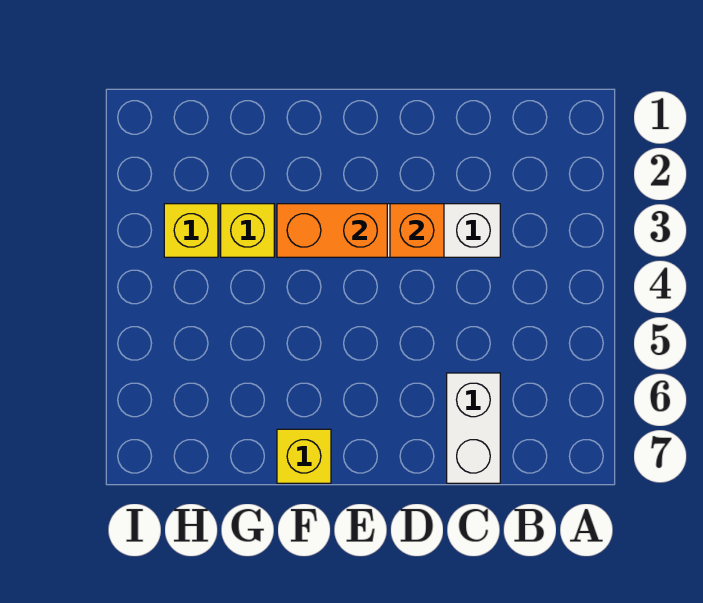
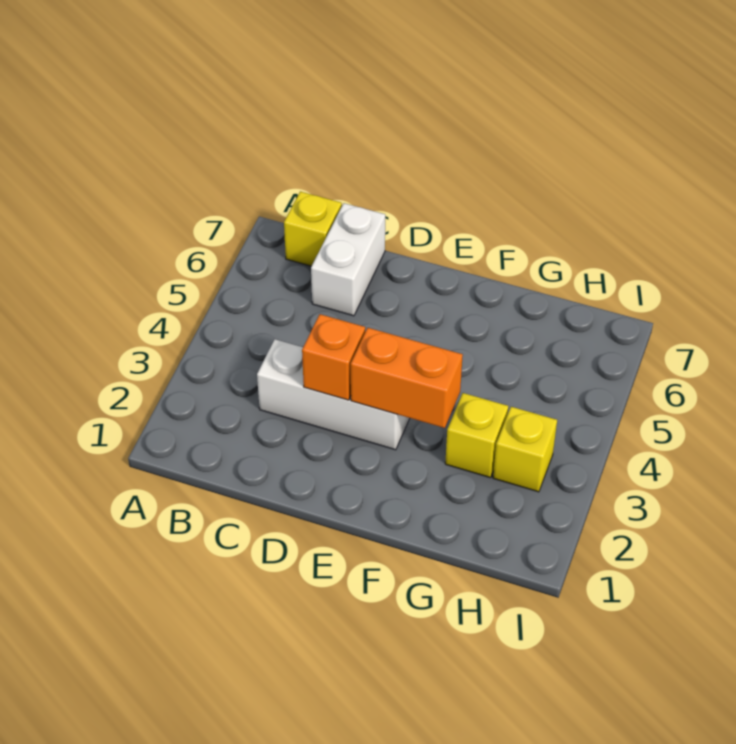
yellow 1x1 brick [277,429,331,483] -> yellow 1x1 brick moved to [284,192,342,266]

